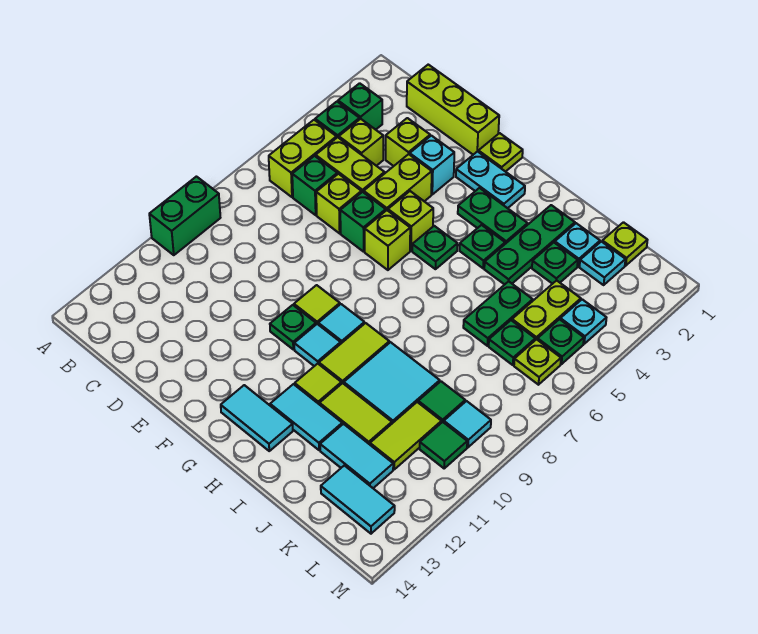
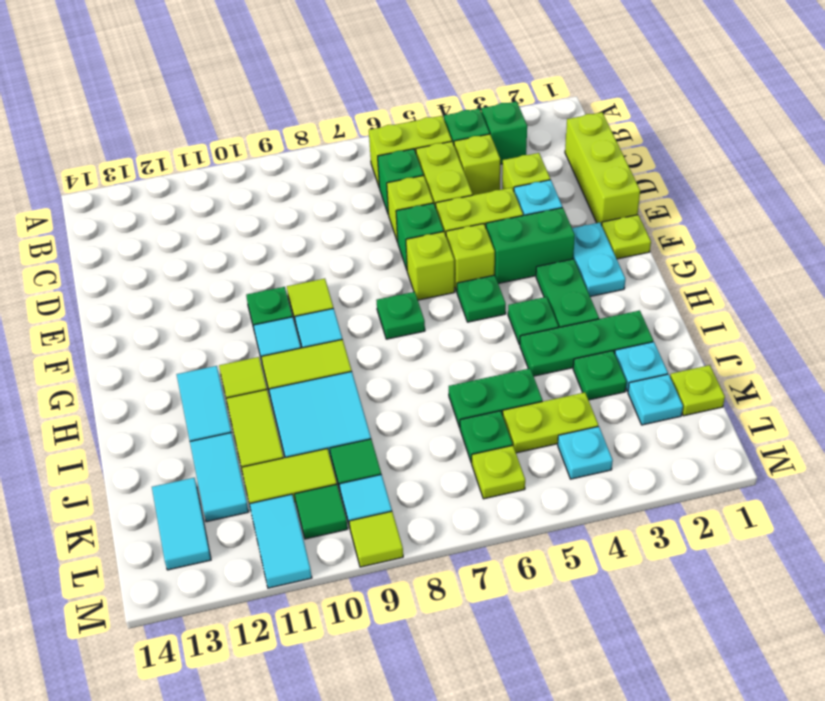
green 1x2 brick [149,177,220,255] -> green 1x2 brick moved to [486,208,575,284]
cyan 1x2 tile [221,385,293,451] -> cyan 1x2 tile moved to [250,494,312,588]
green 1x1 plate [538,319,584,364] -> green 1x1 plate moved to [377,292,425,339]
none -> lime 1x1 tile [349,511,403,567]

